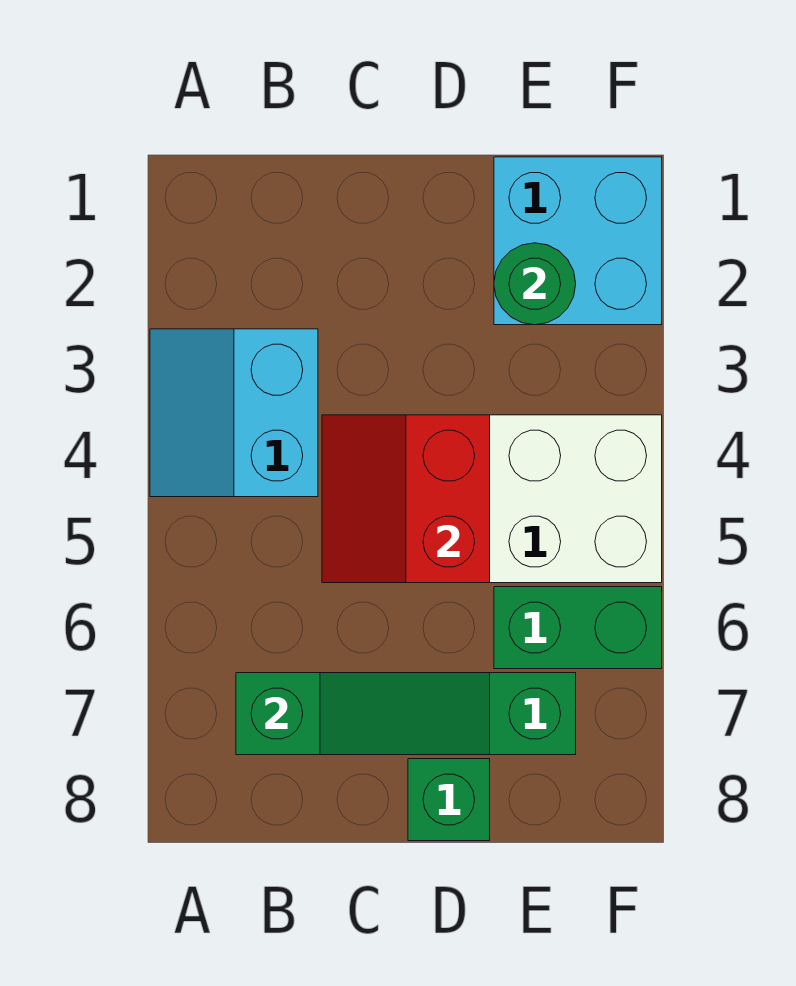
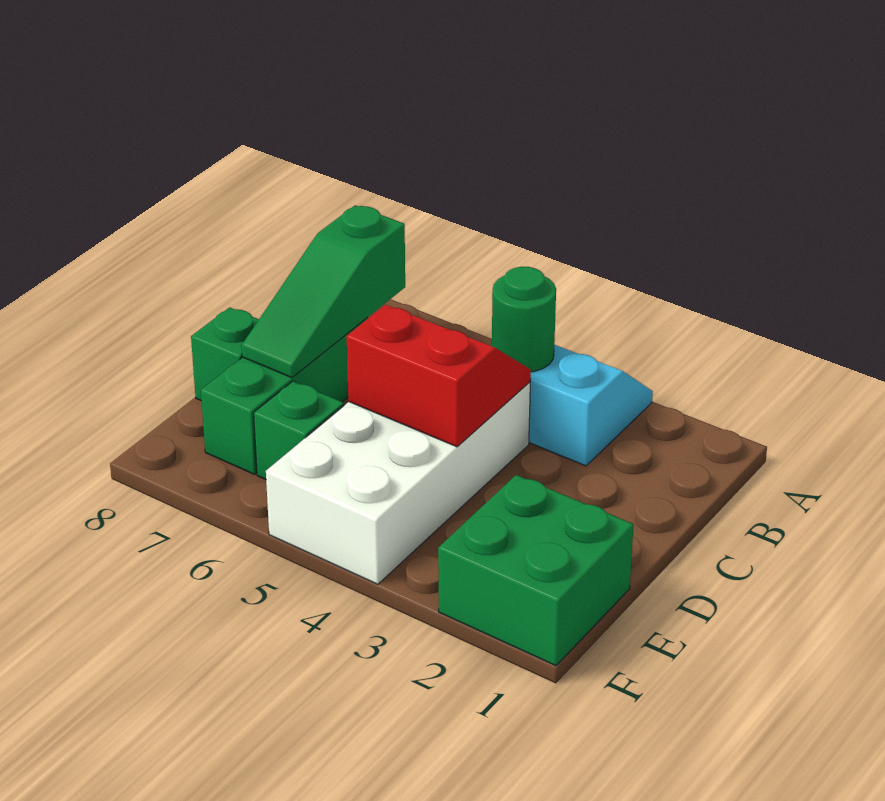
cyan 2x2 brick [494,157,662,325] -> green 2x2 brick [438,475,634,666]
green 1x1 round brick [494,243,576,325] -> green 1x1 round brick moved to [492,267,556,372]
green 1x2 brick [494,587,662,669] -> green 1x1 brick [254,381,344,479]

